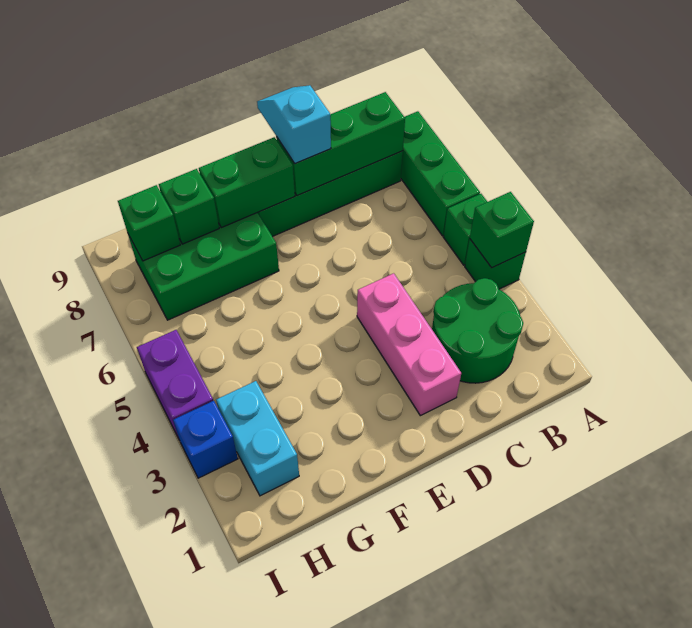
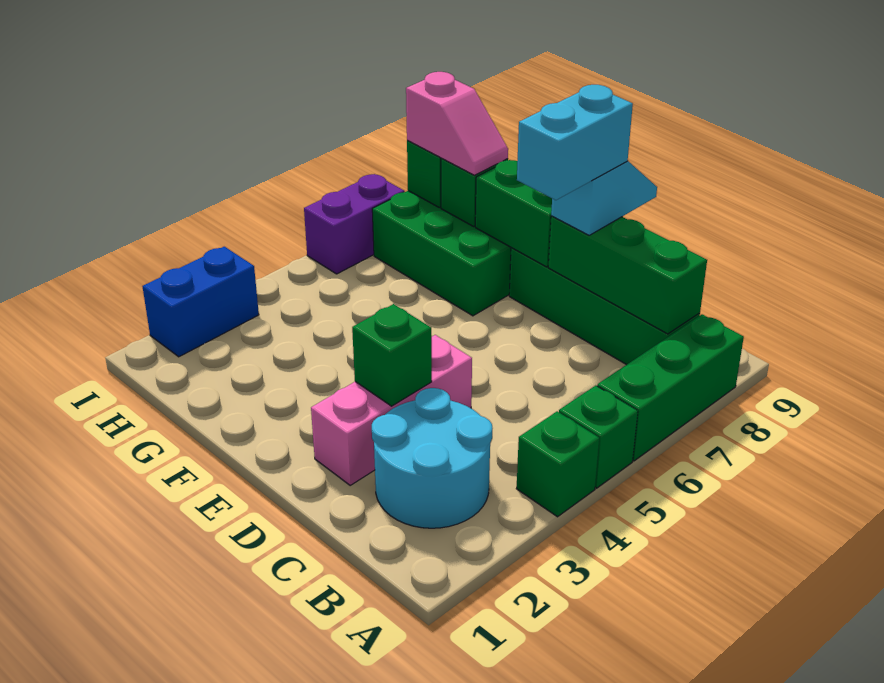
green 1x1 brick [470,192,534,268] -> green 1x1 brick moved to [352,304,432,406]
green 2x2 round brick [432,278,523,383] -> cyan 2x2 round brick [372,388,492,528]
none -> pink 1x2 slope [406,72,508,175]
cyan 1x2 brick [216,381,299,496] -> cyan 1x2 brick moved to [517,85,633,200]
blue 1x1 brick [173,401,238,478] -> blue 1x2 brick [142,247,259,357]
purple 1x2 brick [137,330,213,438] -> purple 1x2 brick moved to [304,174,405,274]

